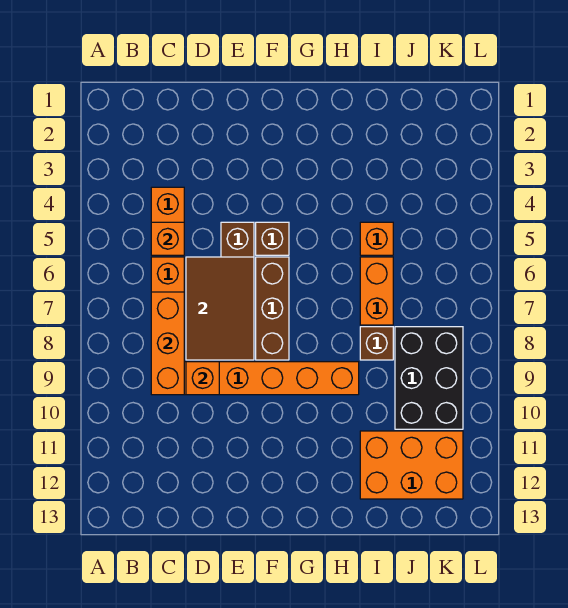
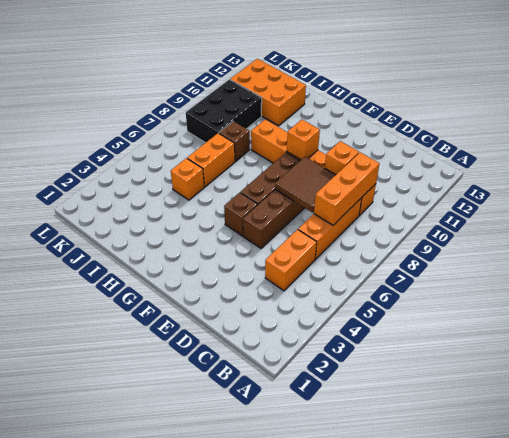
orange 1x1 brick [151,222,184,255] -> orange 1x1 brick moved to [287,120,320,160]
brown 2x3 tile [186,257,254,360] -> brown 2x2 tile [275,157,335,213]

